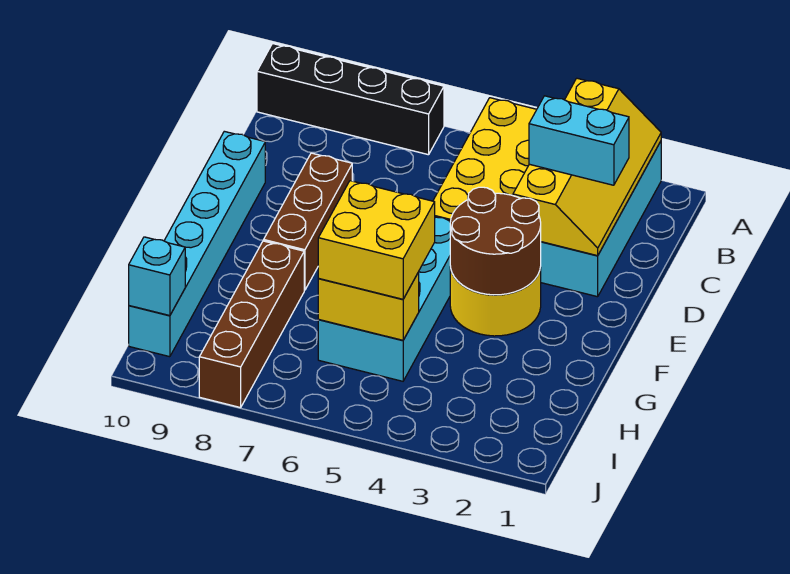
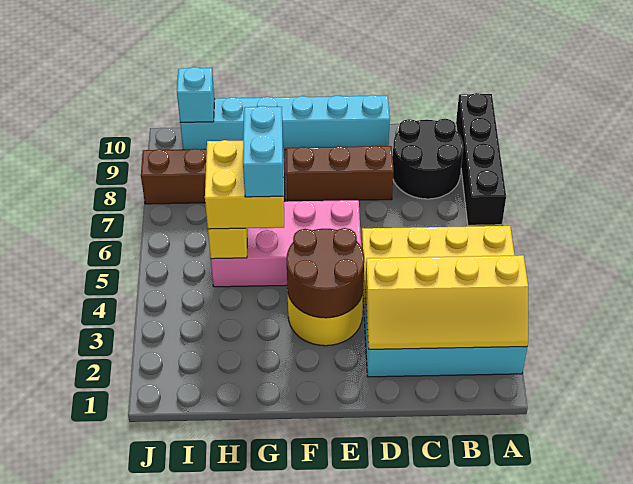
none -> black 2x2 round brick [393,119,463,199]
cyan 1x2 brick [529,96,629,185] -> cyan 1x2 brick moved to [243,106,283,197]
cyan 2x4 brick [318,217,451,381] -> pink 2x4 brick [211,200,361,287]

